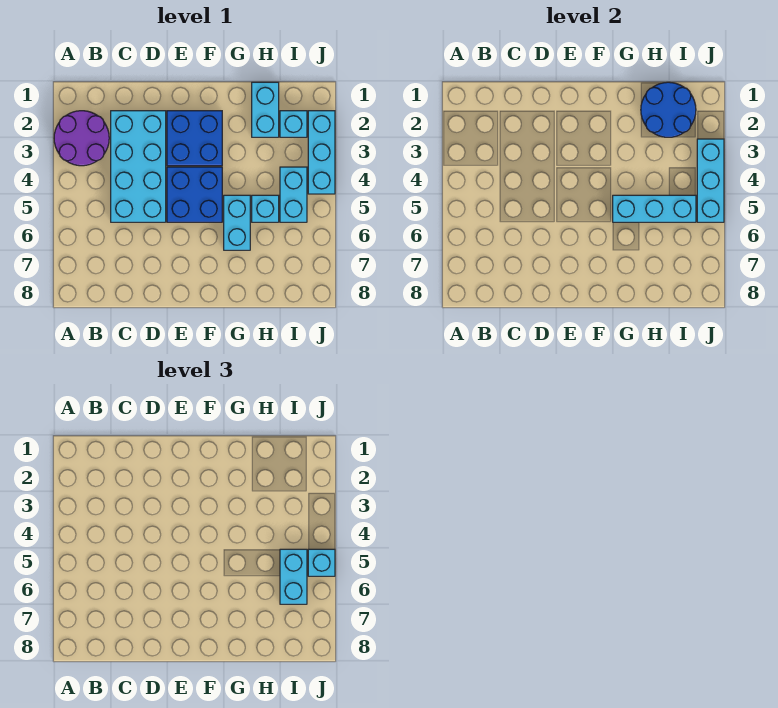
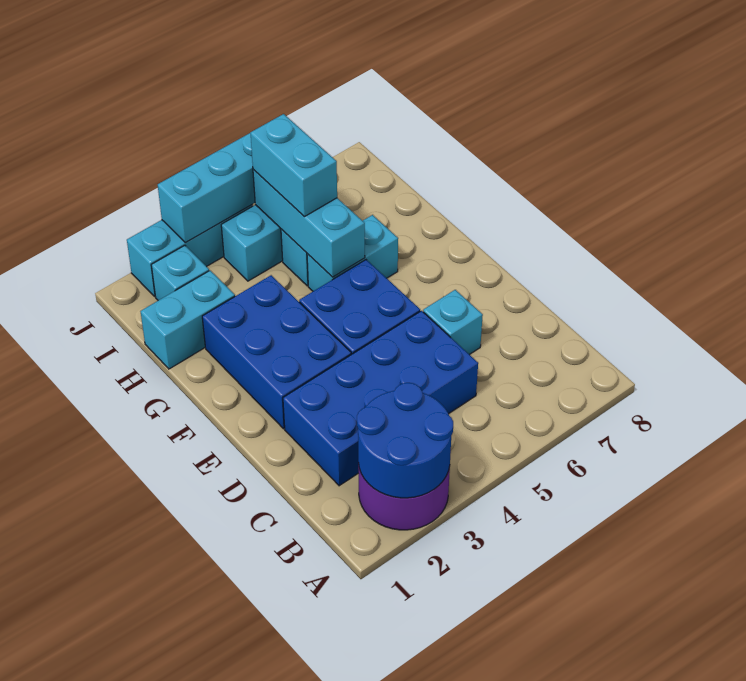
cyan 2x4 brick [111,111,166,222] -> blue 2x4 brick [283,311,478,486]
blue 2x2 brick [167,111,222,166] -> blue 2x3 brick [202,275,351,429]
blue 2x2 round brick [641,82,696,137] -> blue 2x2 round brick moved to [357,383,453,498]
cyan 1x2 brick [280,549,307,604] -> cyan 1x2 brick turned to [251,114,337,217]
cyan 1x1 brick [308,549,335,576] -> cyan 1x1 brick moved to [423,290,483,355]

